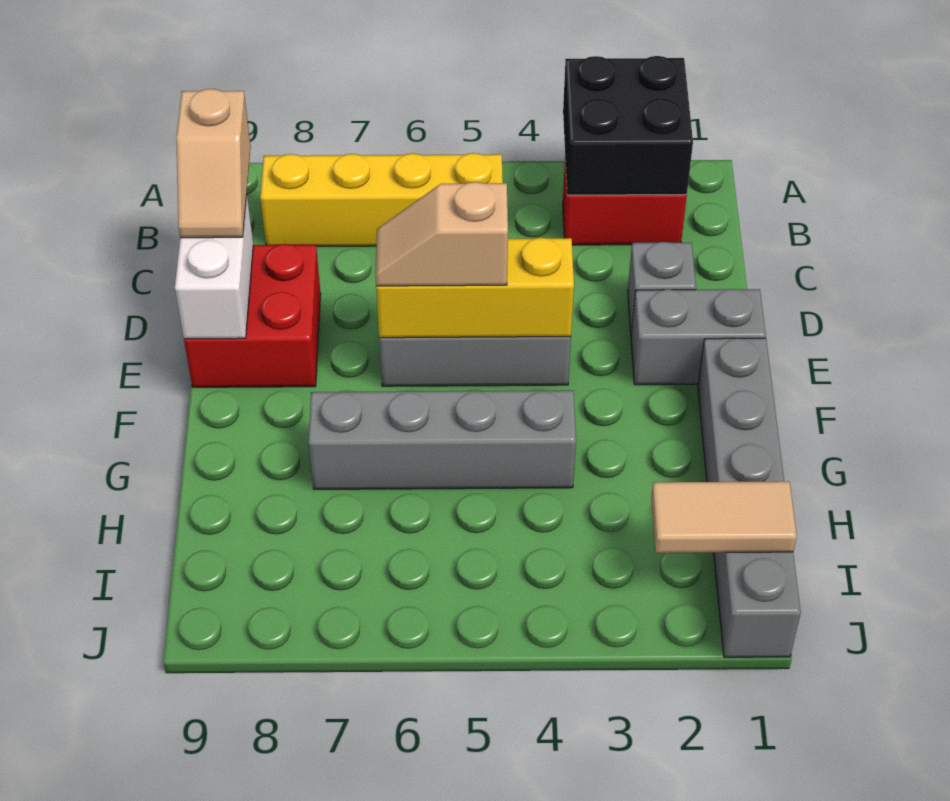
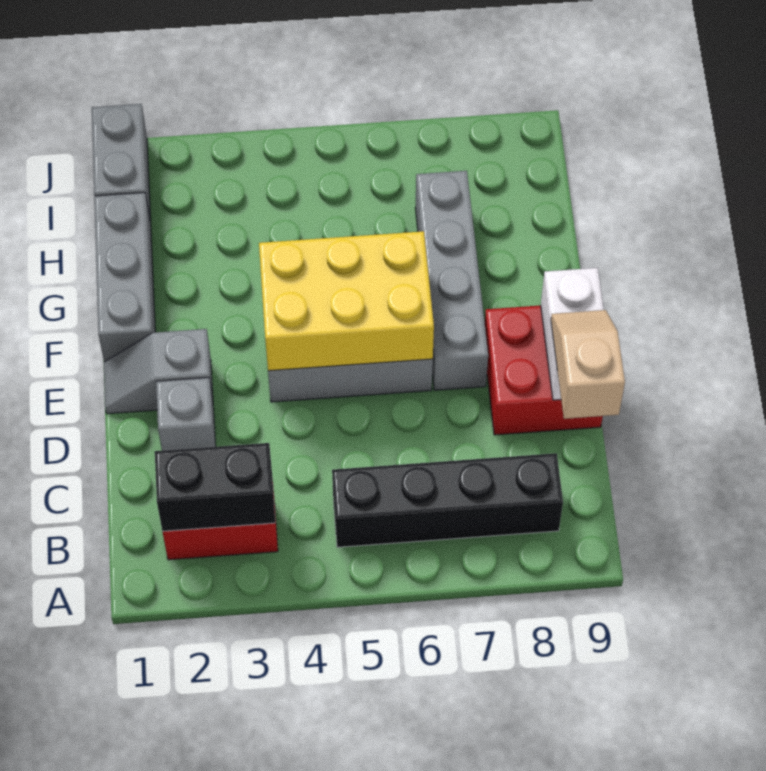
black 2x2 brick [563,56,693,195] -> black 1x2 brick [155,443,275,531]
yellow 1x4 brick [260,153,503,246] -> black 1x4 brick [332,453,563,547]
grey 1x2 brick [631,289,766,385] -> grey 1x2 slope [104,329,213,414]
yellow 1x3 brick [376,238,574,338] -> yellow 2x3 brick [259,231,434,371]
tan 1x2 slope [376,182,508,286] -> none
grey 1x4 brick [308,390,576,489] -> grey 1x4 brick turned to [415,171,488,390]
tan 1x2 tile [651,481,797,553] -> none

